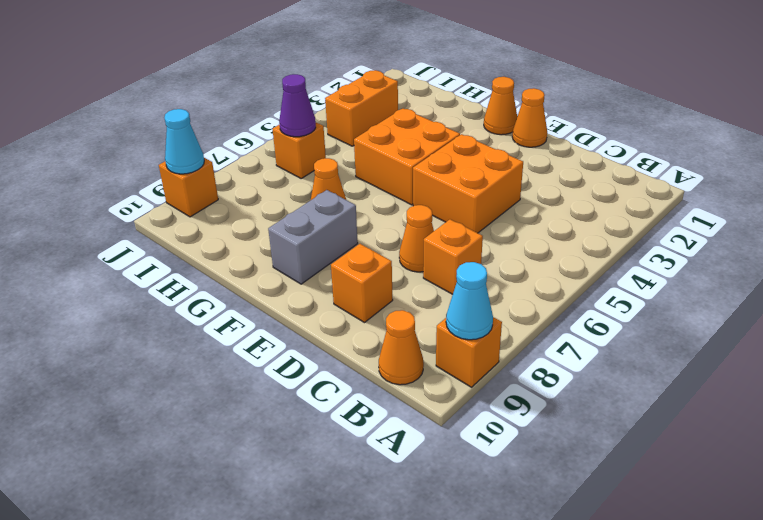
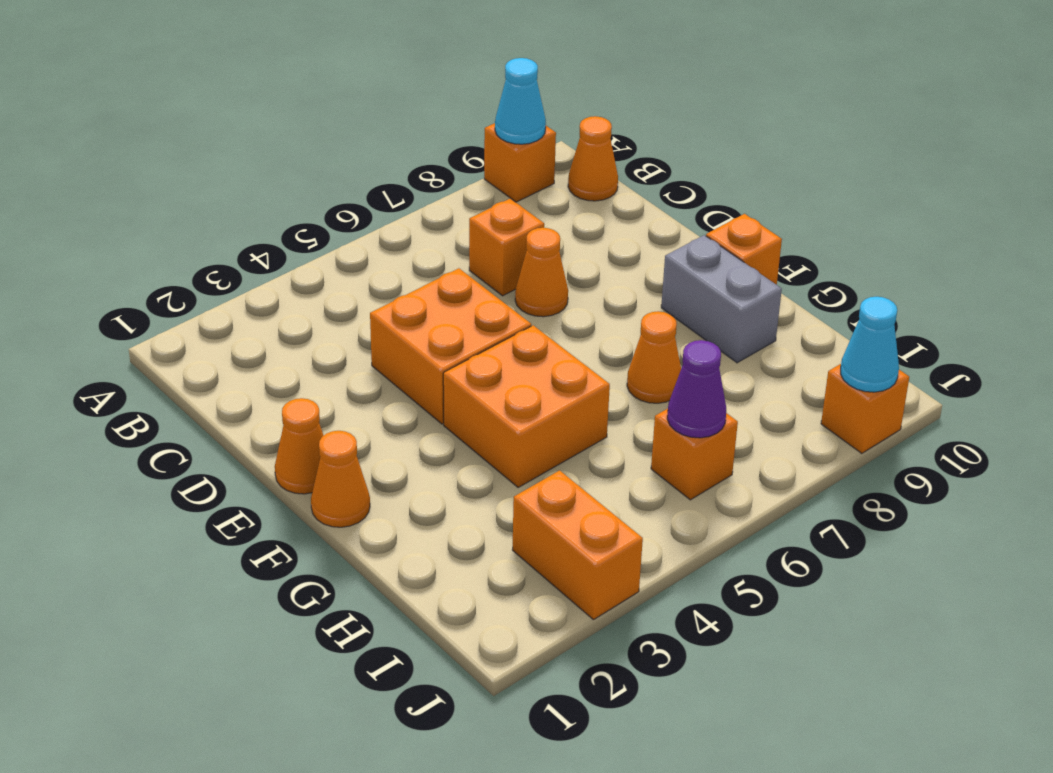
orange 1x1 brick [331,244,393,323] -> orange 1x1 brick moved to [706,214,782,285]
grey 1x2 brick [268,190,358,284] -> grey 1x2 brick turned to [661,235,782,363]
orange 1x2 brick [325,70,398,146] -> orange 1x2 brick turned to [512,470,643,620]

